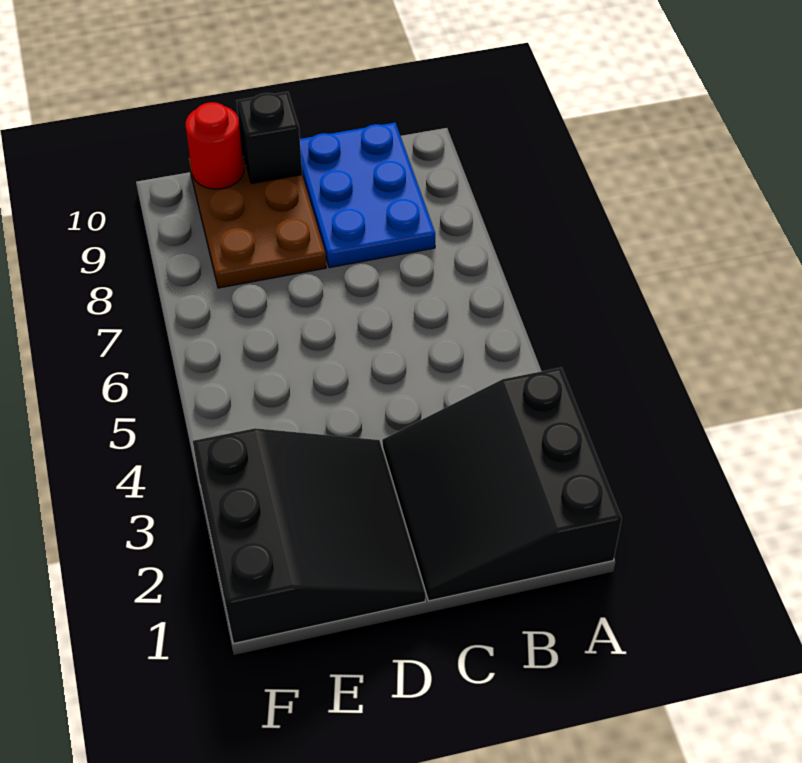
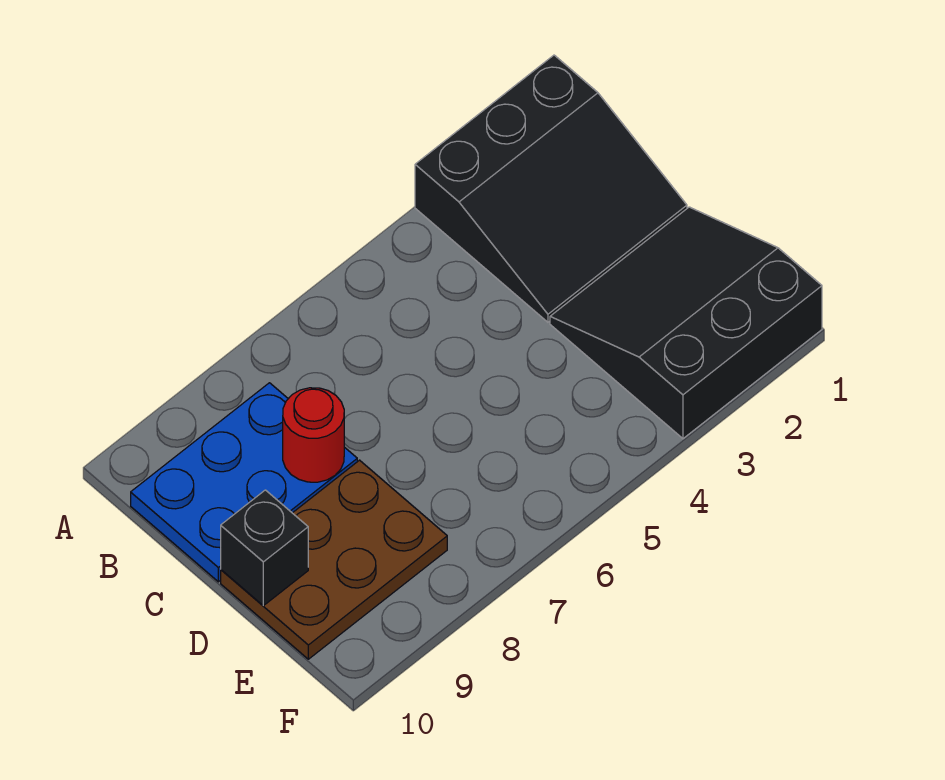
red 1x1 round brick [186,102,244,189] -> red 1x1 round brick moved to [283,388,344,482]

